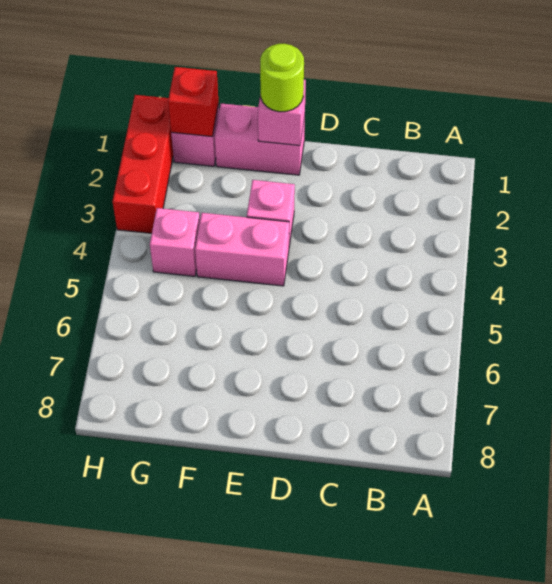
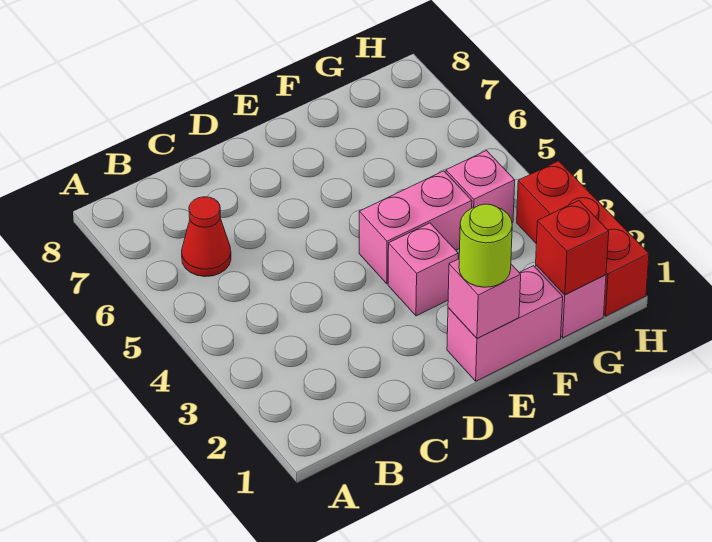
none -> red 1x1 cone [182,197,231,277]

